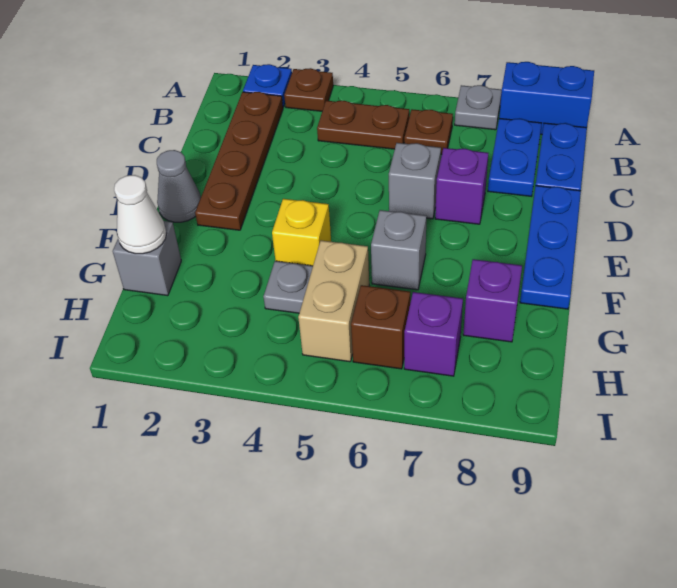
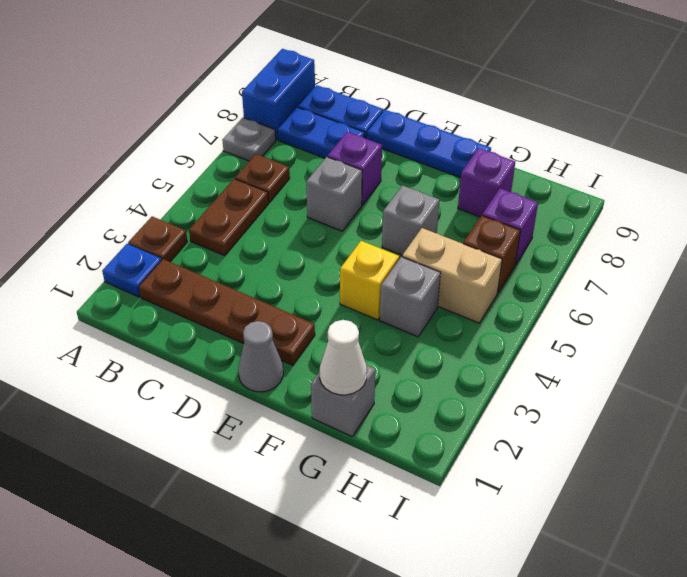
grey 1x1 plate [263,261,313,313] -> grey 1x1 brick [380,257,441,337]

